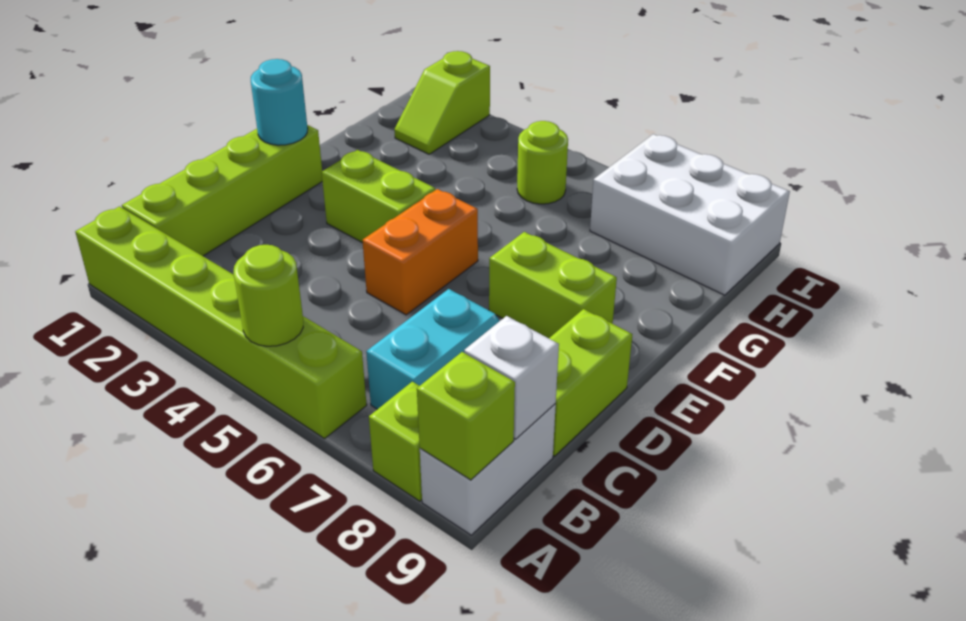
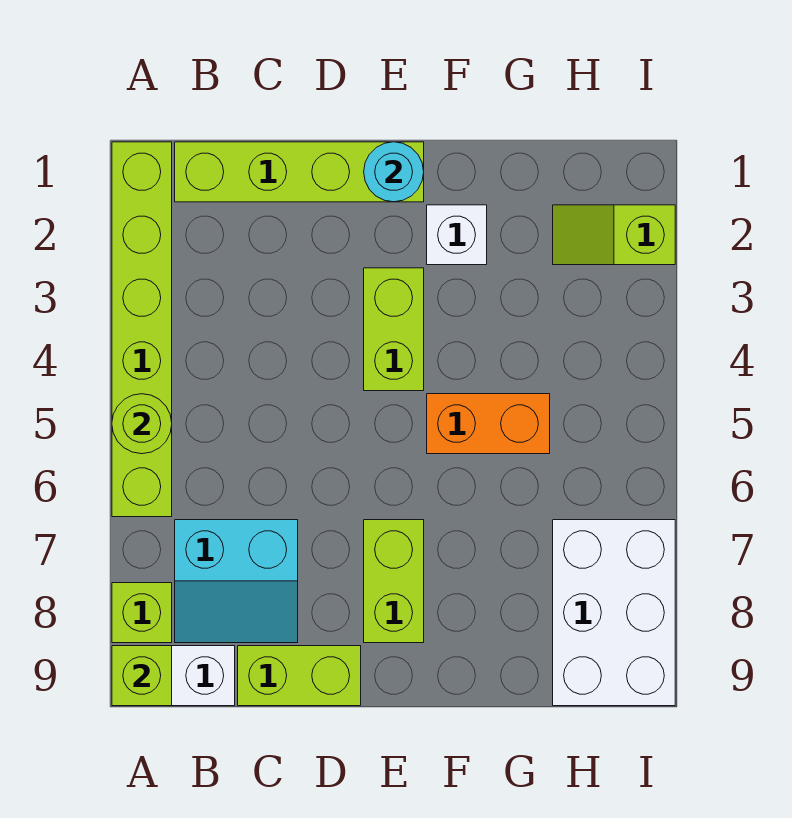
white 1x1 brick [464,316,559,439] -> white 1x1 brick moved to [427,205,487,265]
orange 1x2 brick [362,189,478,315] -> orange 1x2 brick moved to [427,394,550,454]
lime 1x1 round brick [517,121,568,204] -> none

